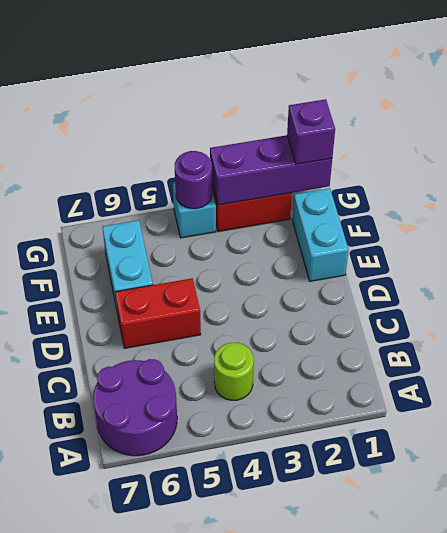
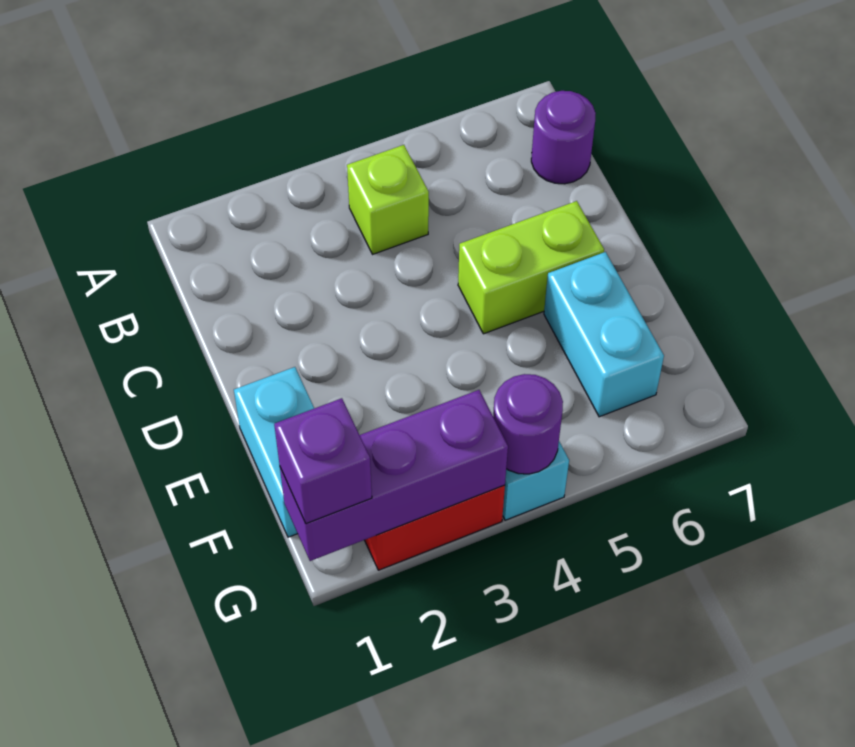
purple 2x2 round brick [93,359,177,456] -> purple 1x1 round brick [531,91,596,184]
lime 1x1 round brick [214,343,254,400] -> lime 1x1 brick [347,145,429,254]
red 1x2 brick [115,278,201,348] -> lime 1x2 brick [458,201,604,334]

